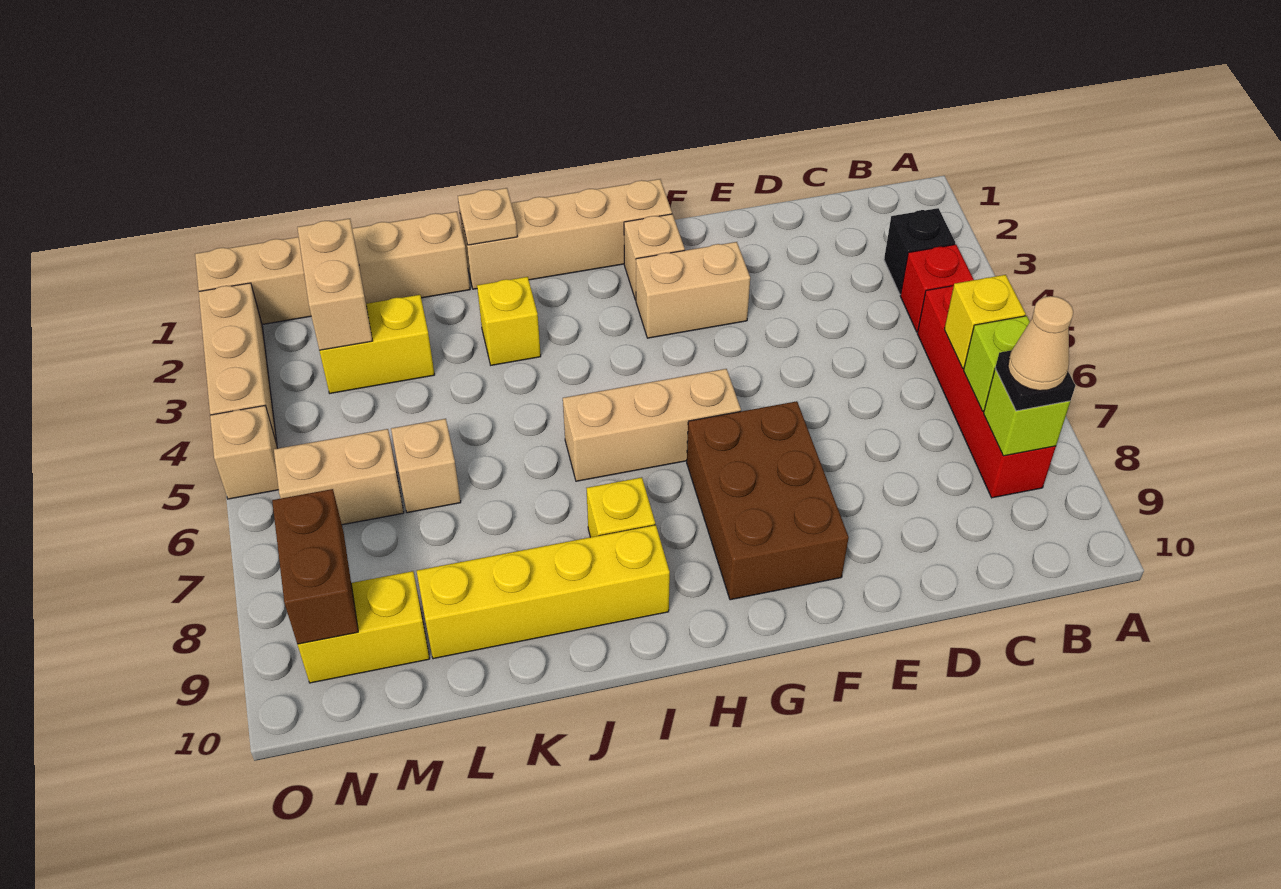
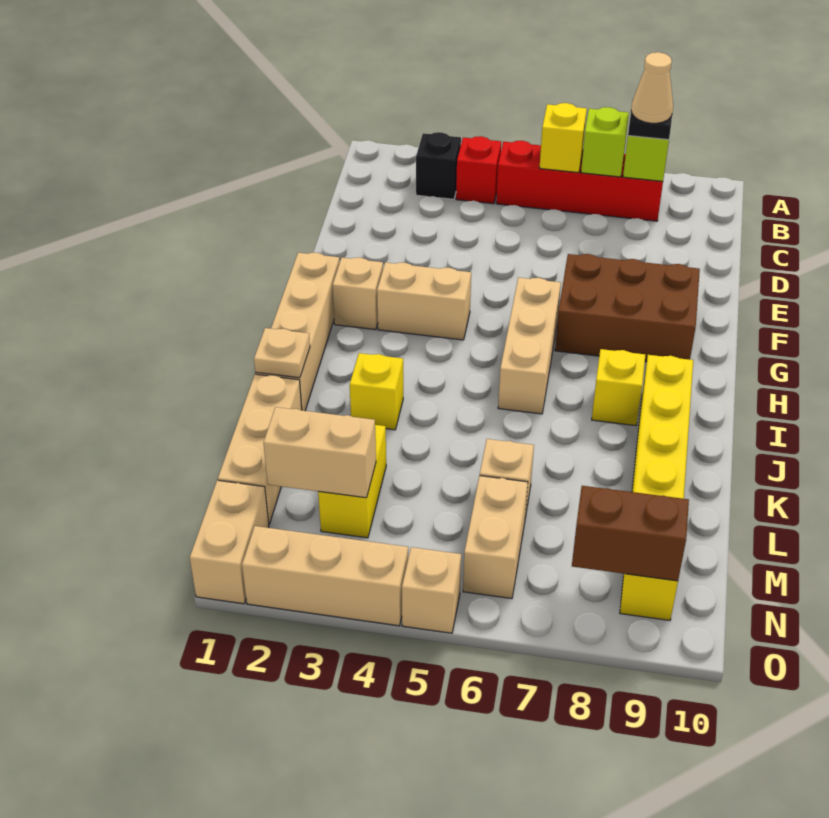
tan 1x2 brick [636,242,750,338] -> tan 1x2 brick turned to [377,262,471,340]

